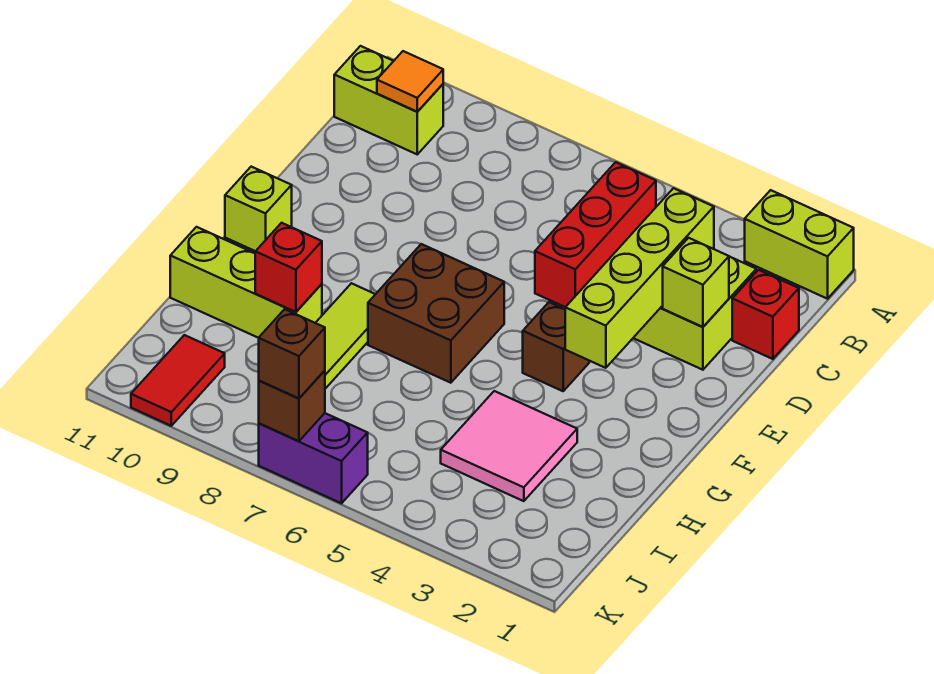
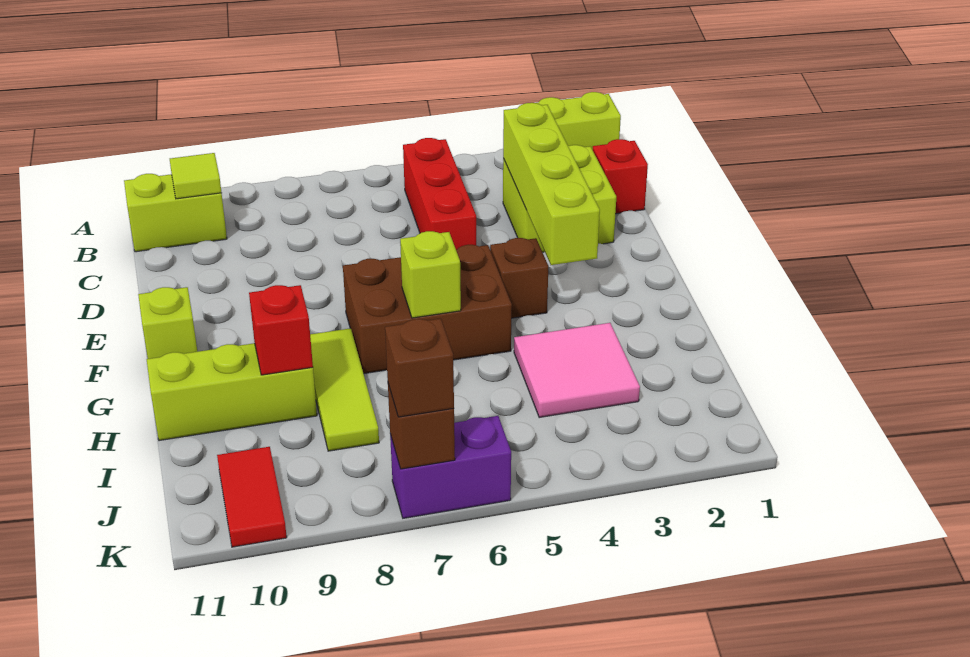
orange 1x1 tile [377,51,443,111] -> lime 1x1 tile [170,153,221,199]
lime 1x1 brick [663,238,729,327] -> lime 1x1 brick moved to [400,231,461,318]
brown 2x2 brick [368,244,504,383] -> brown 2x3 brick [343,245,512,374]

